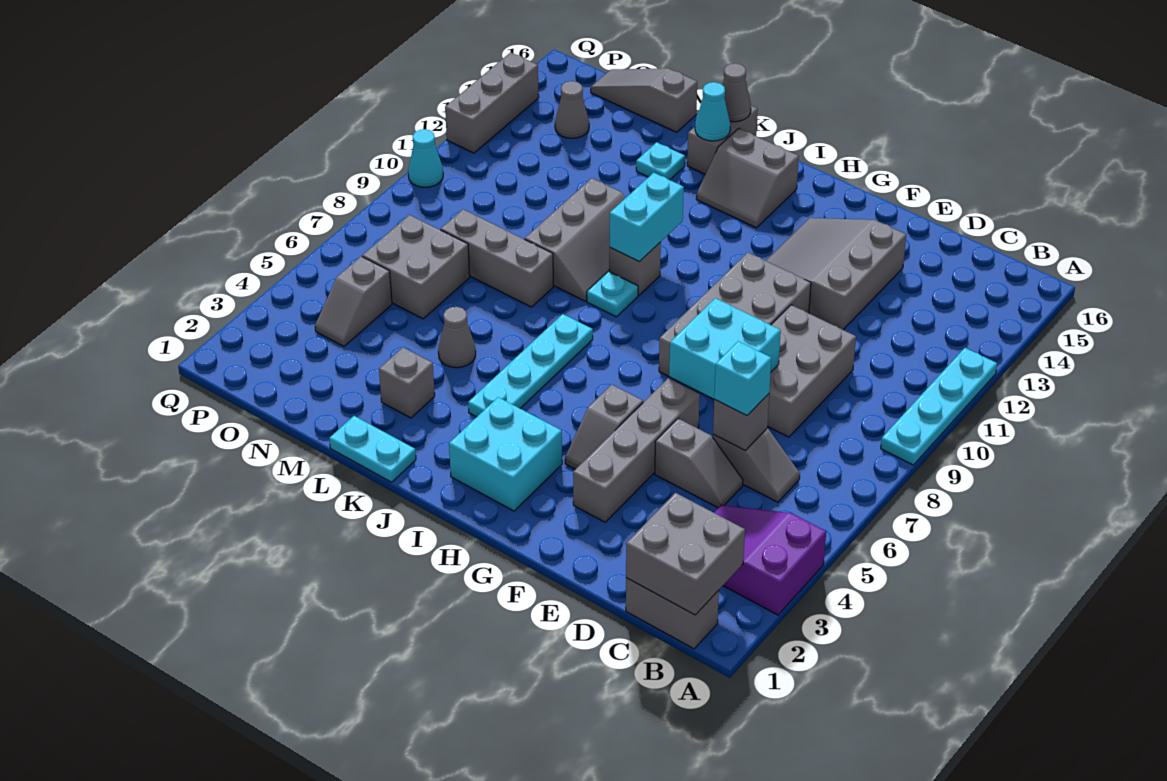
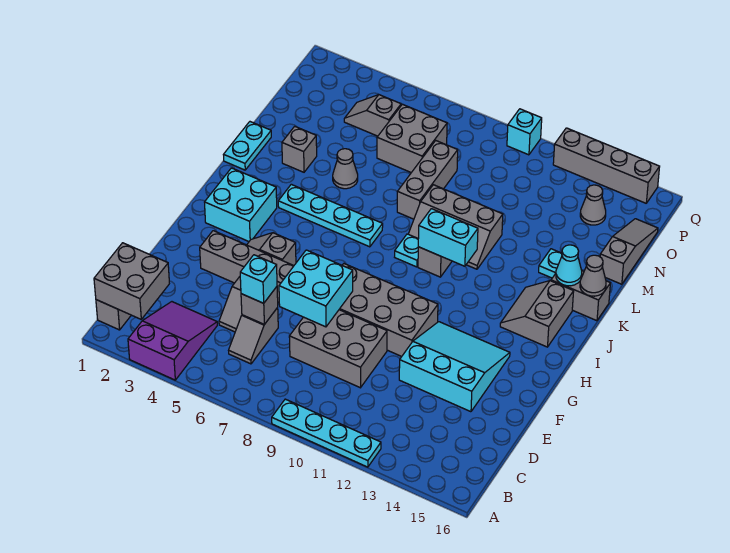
grey 3x3 slope [766,218,906,330] -> cyan 3x3 slope [399,322,510,412]
cyan 1x1 cone [408,129,443,187] -> cyan 1x1 brick [507,109,542,155]
grey 1x3 brick [445,52,539,153] -> grey 1x4 brick [553,128,660,203]

